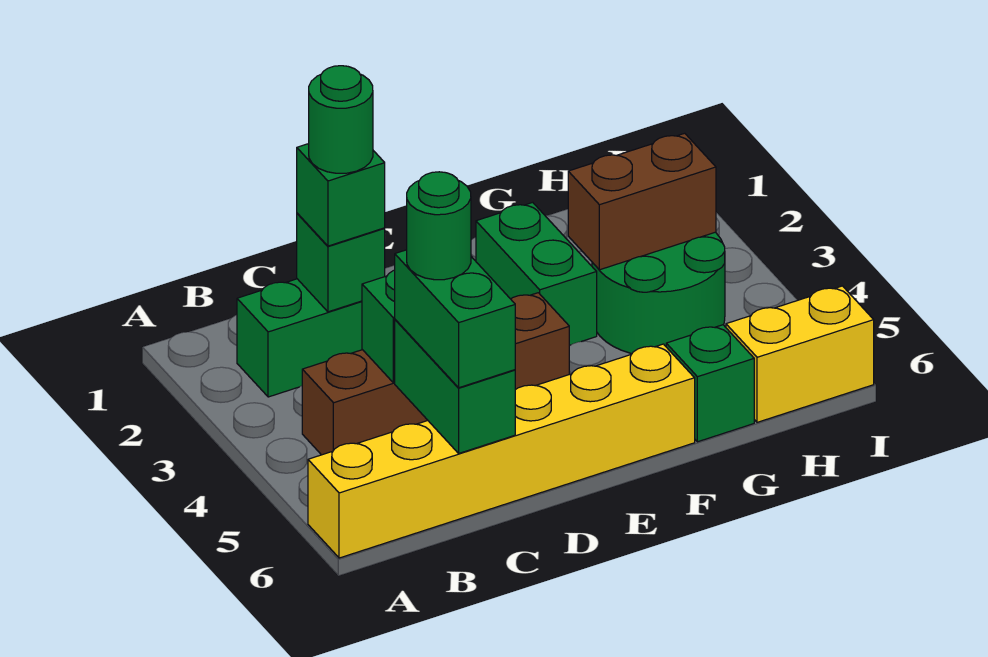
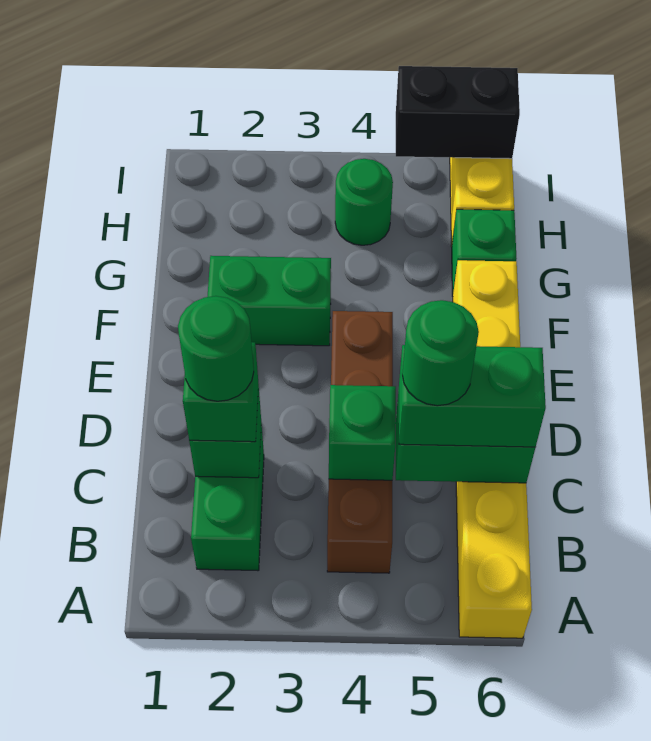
green 2x2 round brick [592,232,725,354] -> green 1x1 round brick [335,159,393,245]
brown 1x2 brick [568,133,716,270] -> none
none -> black 1x2 brick [396,66,520,159]

